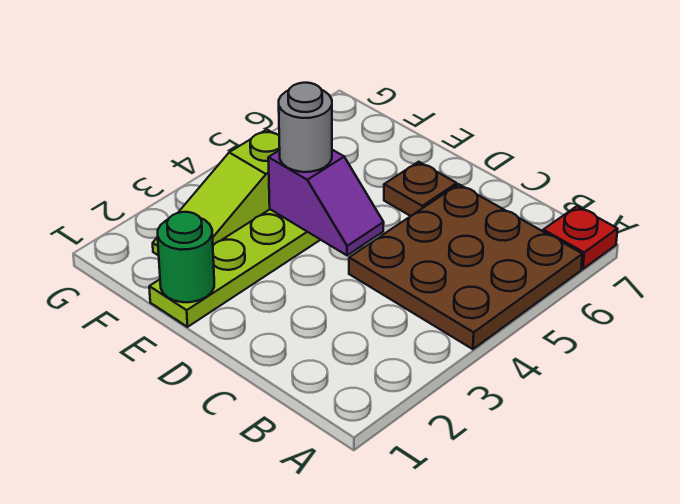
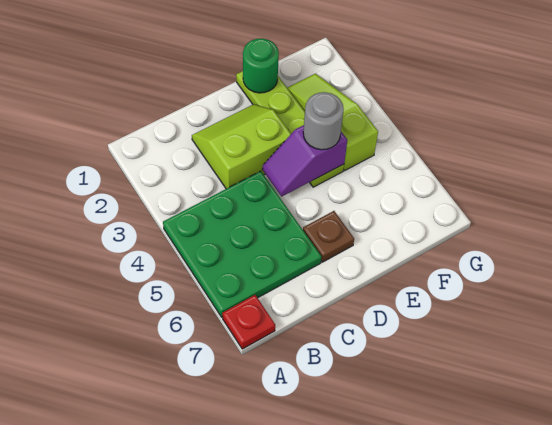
brown 3x3 plate [349,184,583,349] -> green 3x3 plate [163,171,321,317]
none -> lime 2x2 slope [192,104,291,189]

